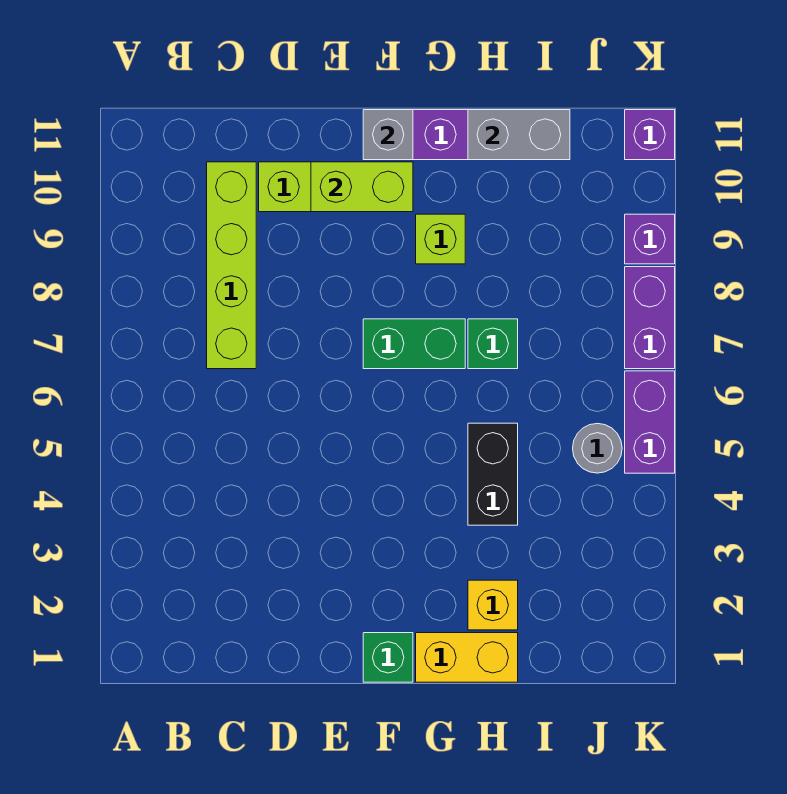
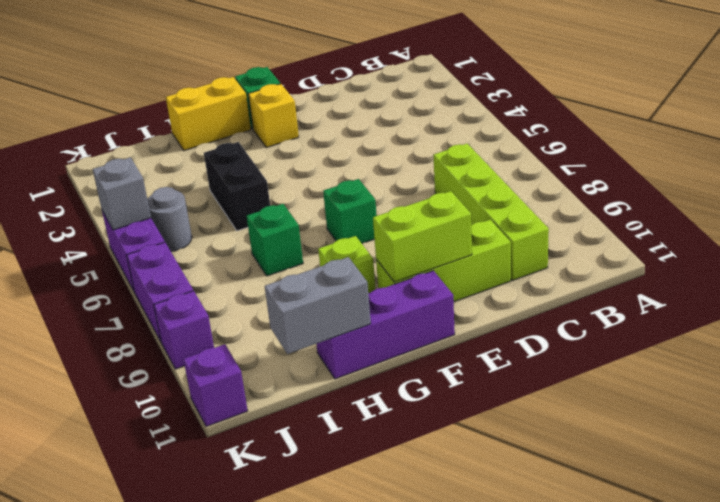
green 1x2 brick [363,319,465,369] -> green 1x1 brick [323,179,377,243]
grey 1x1 brick [363,110,413,160] -> grey 1x1 brick moved to [93,157,151,230]
yellow 1x1 brick [468,580,518,630] -> yellow 1x1 brick moved to [248,84,299,148]

